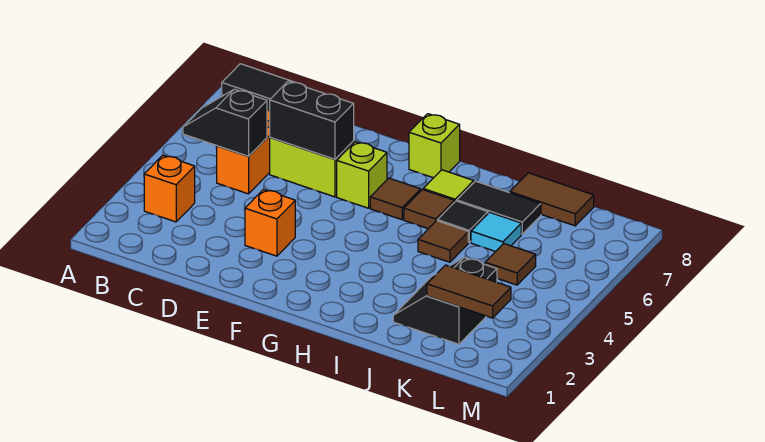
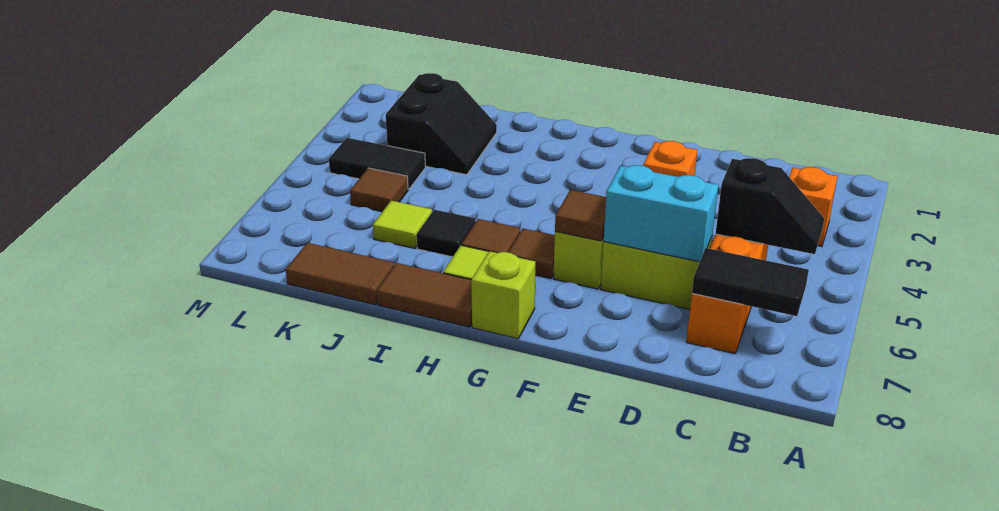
black 1x2 brick [270,81,354,159] -> cyan 1x2 brick [604,165,718,262]
brown 1x1 tile [418,221,468,262] -> brown 1x1 tile moved to [555,190,606,241]
black 1x2 tile [457,181,541,234] -> black 1x2 tile moved to [329,138,425,189]
cyan 1x1 tile [471,212,521,252] -> lime 1x1 tile [373,201,432,249]
brown 1x2 tile [427,265,511,318] -> brown 1x2 tile moved to [377,263,472,327]

